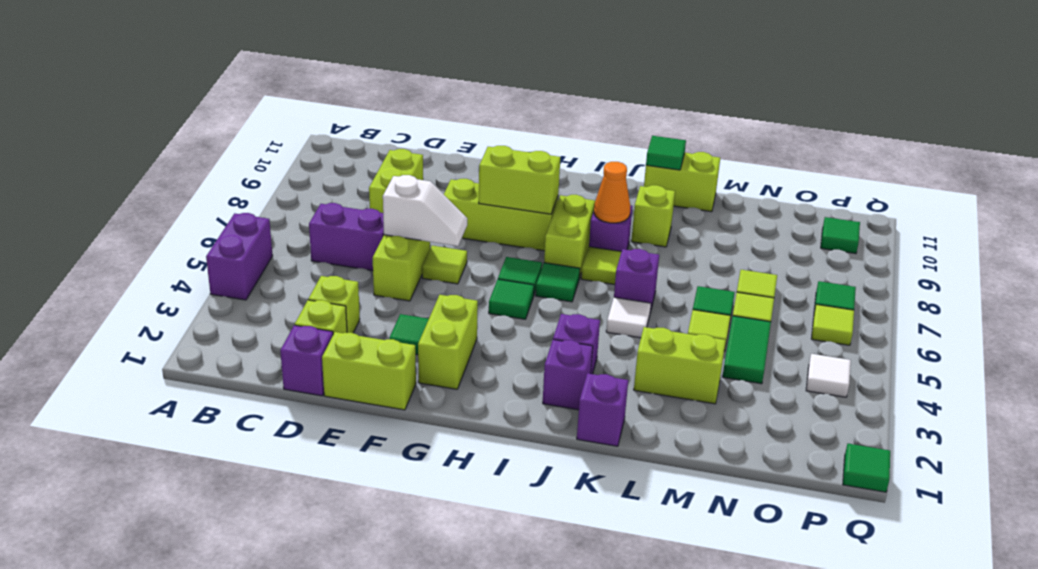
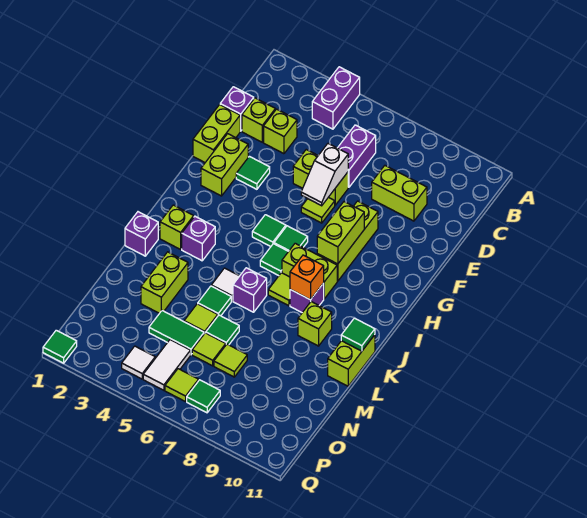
purple 1x2 brick [206,213,273,300] -> purple 1x2 brick turned to [312,67,360,129]
lime 1x2 brick [418,295,478,389] -> lime 1x2 brick turned to [201,134,248,196]
purple 1x1 brick [543,340,593,410] -> lime 1x1 brick [160,205,194,249]
orange 1x1 cone [594,162,630,223] -> orange 1x1 brick [290,255,324,300]
none -> white 1x2 tile [143,340,191,390]
green 1x1 tile [821,217,860,254] -> green 1x1 tile moved to [198,286,231,316]

